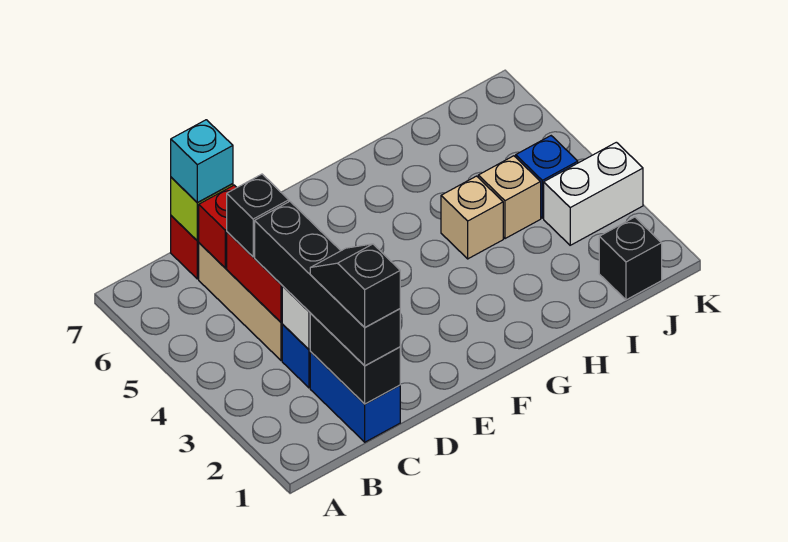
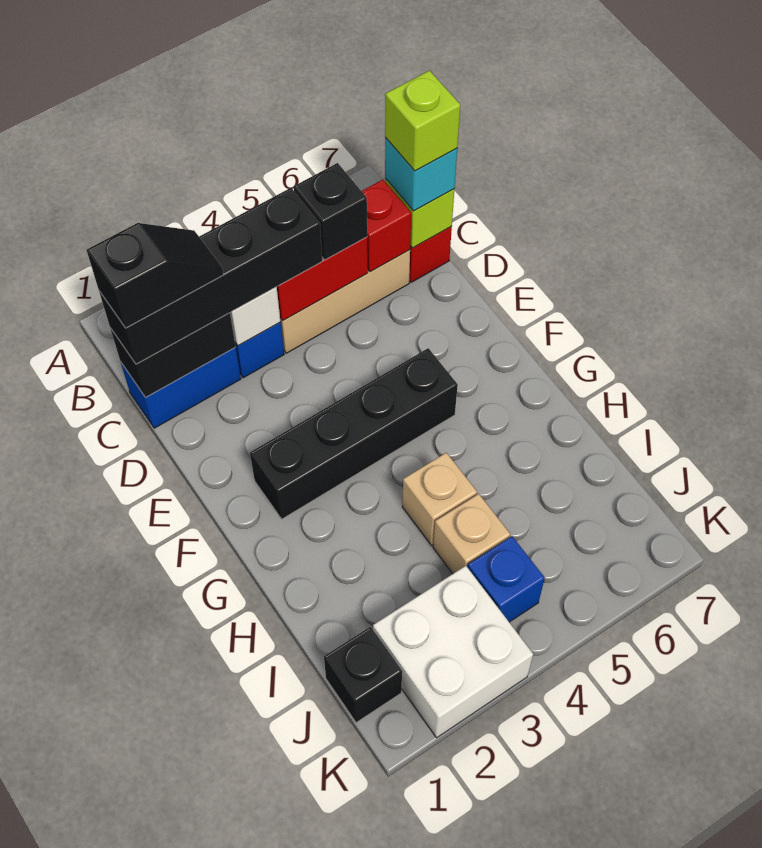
none -> lime 1x1 brick [385,71,460,171]
none -> black 1x4 brick [250,348,458,519]
white 1x2 brick [544,142,643,245] -> white 2x2 brick [373,566,533,738]

